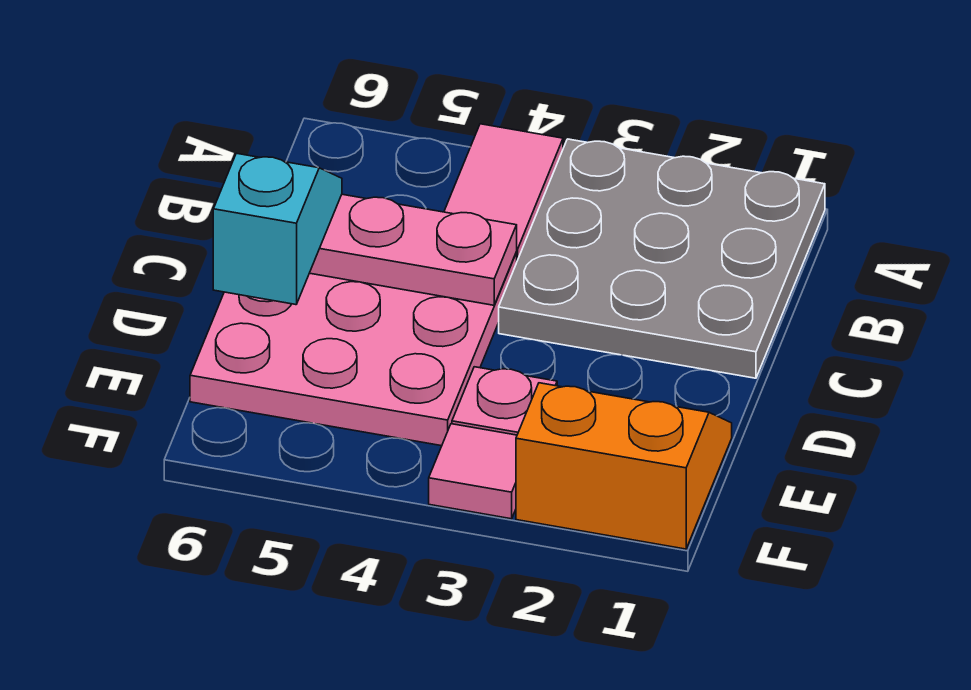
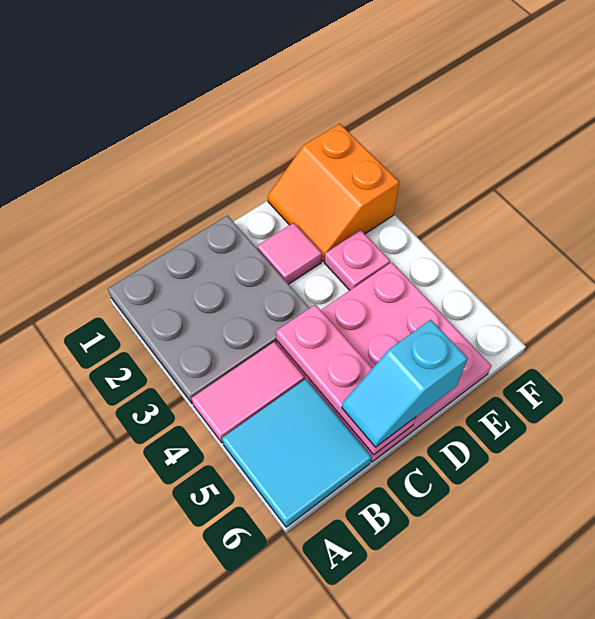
none -> cyan 2x2 tile [222,379,371,527]
pink 1x1 tile [429,424,517,519] -> pink 1x1 tile moved to [257,223,322,284]

